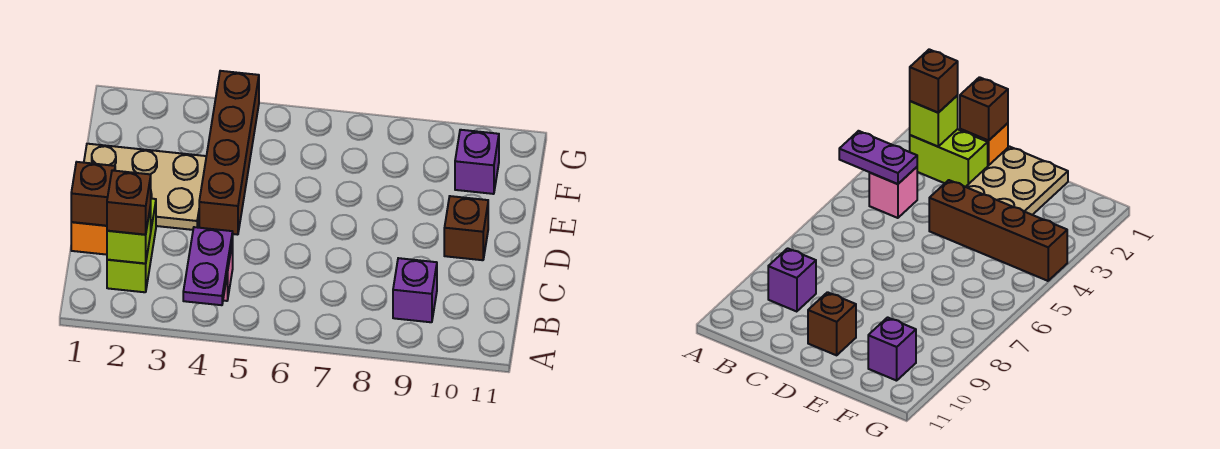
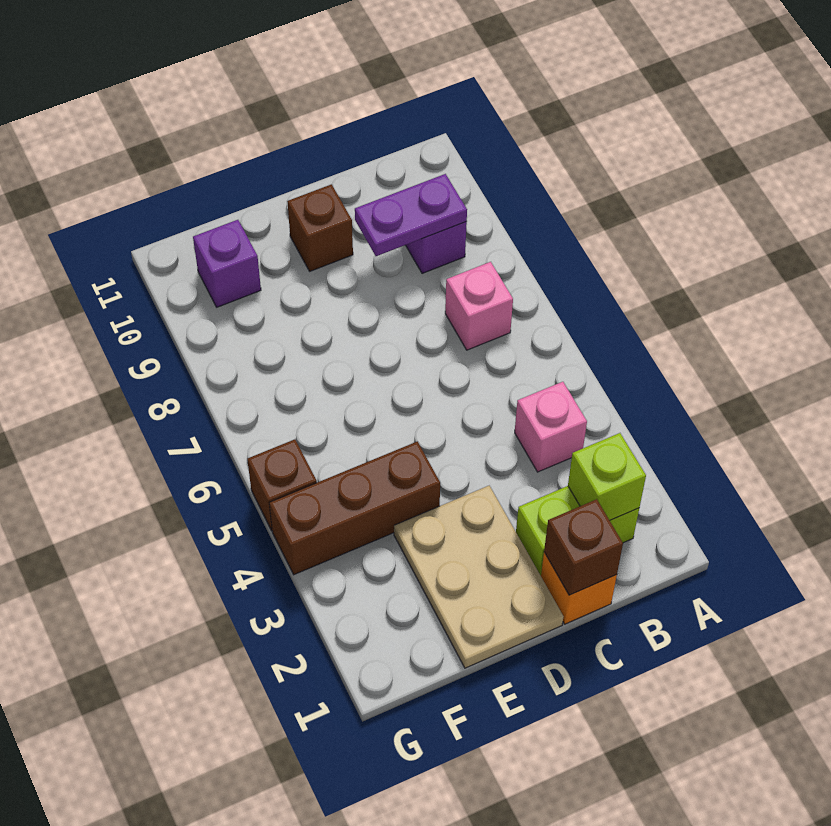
purple 1x2 plate [183,227,233,305] -> purple 1x2 plate moved to [355,174,467,256]
brown 1x1 brick [107,170,151,235] -> brown 1x1 brick moved to [247,439,317,530]
none -> pink 1x1 brick [445,262,513,350]
brown 1x4 brick [199,71,259,235] -> brown 1x3 brick [269,441,440,575]

